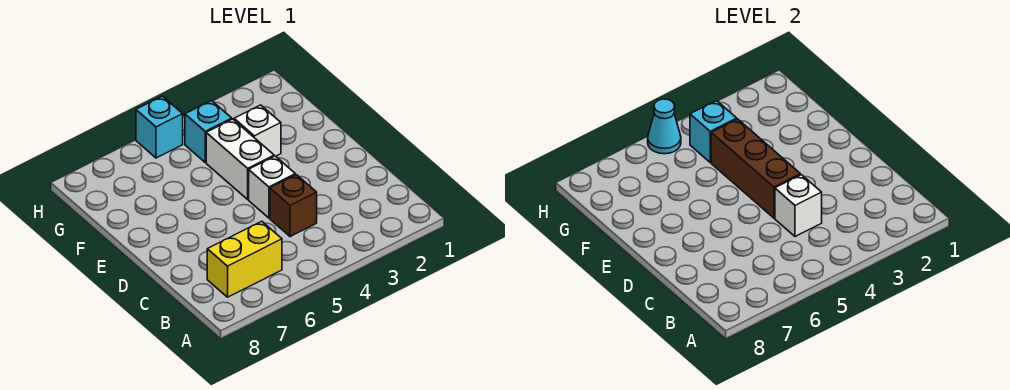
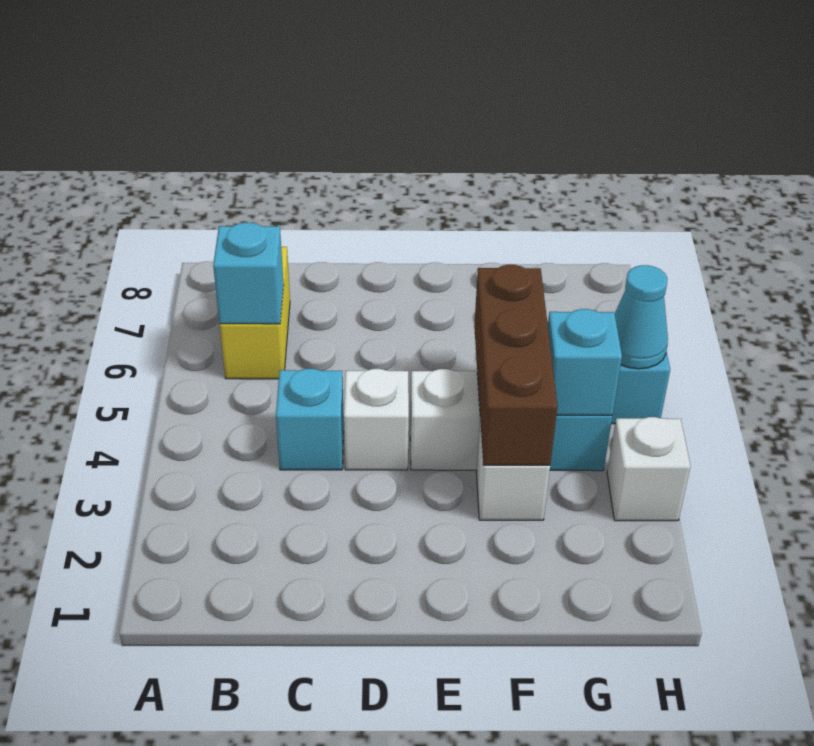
none -> cyan 1x1 brick [213,223,284,324]
brown 1x1 brick [270,175,317,237] -> cyan 1x1 brick [276,369,344,470]
white 1x1 brick [775,175,822,237] -> white 1x1 brick moved to [607,417,691,521]
brown 1x3 brick [711,119,800,218] -> brown 1x3 brick turned to [474,265,558,465]

